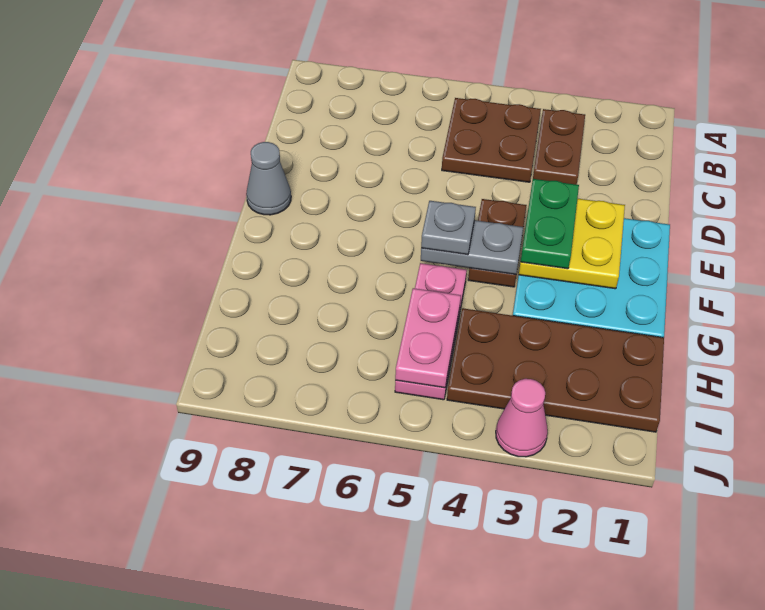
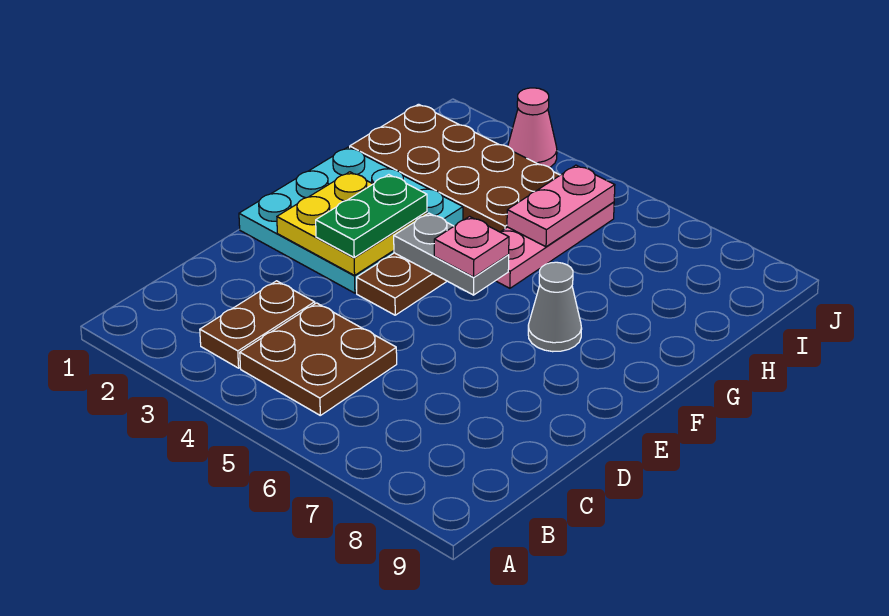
grey 1x1 cone [246,142,291,215] -> grey 1x1 cone moved to [528,262,582,352]
grey 1x1 plate [421,201,476,255] -> pink 1x1 plate [434,216,509,277]

